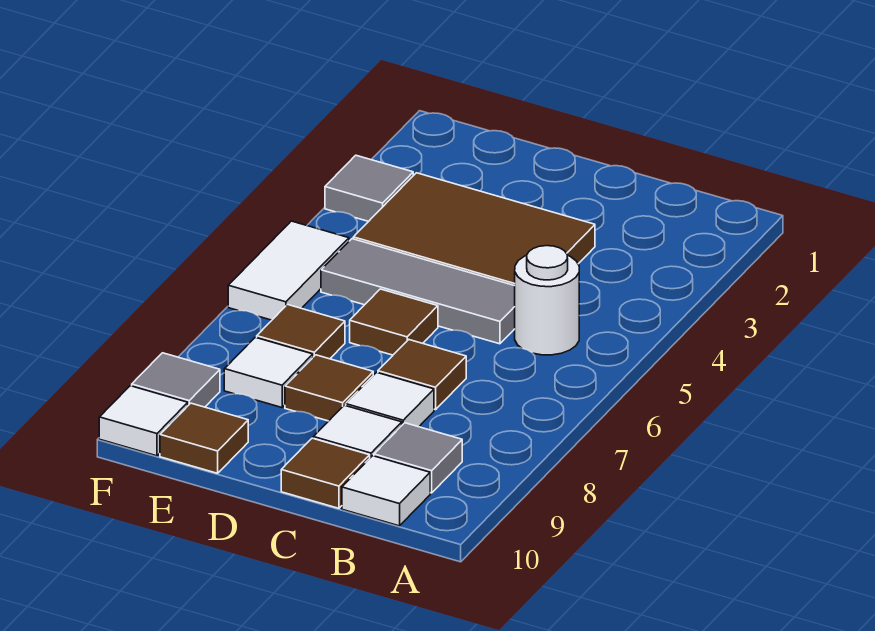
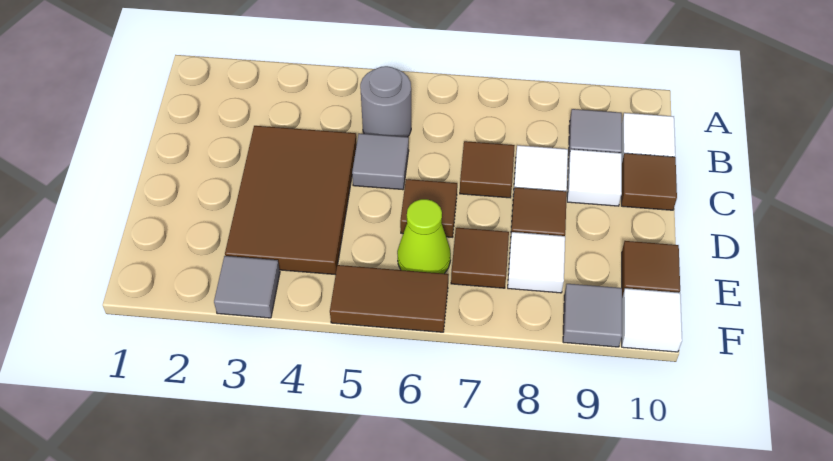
white 1x1 round brick [515,246,579,355] -> grey 1x1 round brick [360,66,411,137]
grey 1x3 tile [321,239,515,344] -> grey 1x1 tile [352,133,409,190]
none -> lime 1x1 cone [397,199,451,274]
white 1x2 tile [228,221,349,320] -> brown 1x2 tile [330,265,449,332]

